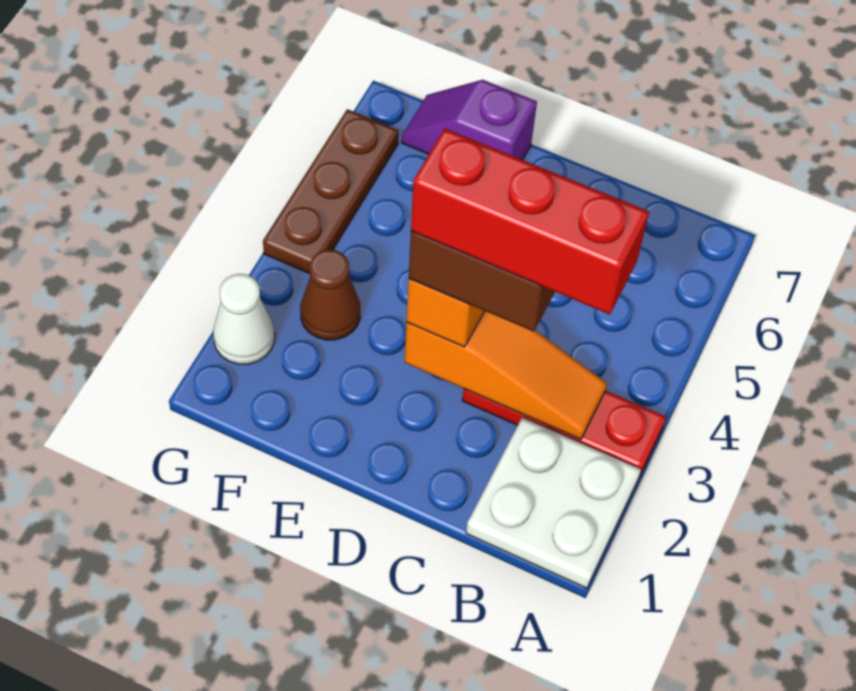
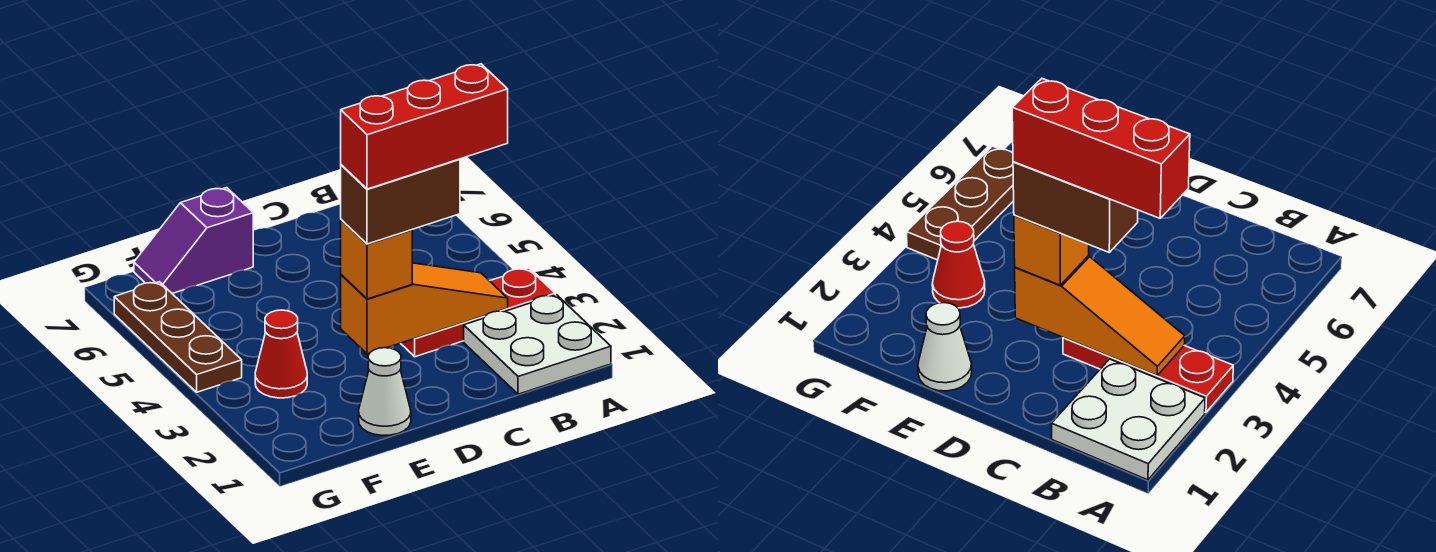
brown 1x1 cone [300,250,360,340] -> red 1x1 cone [255,310,307,398]
white 1x1 cone [213,274,275,364] -> white 1x1 cone moved to [359,348,411,436]

